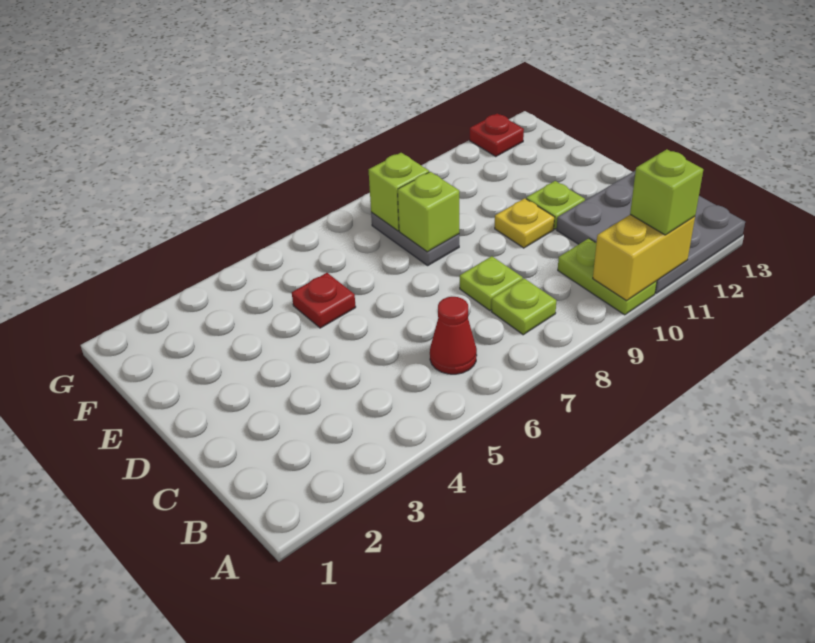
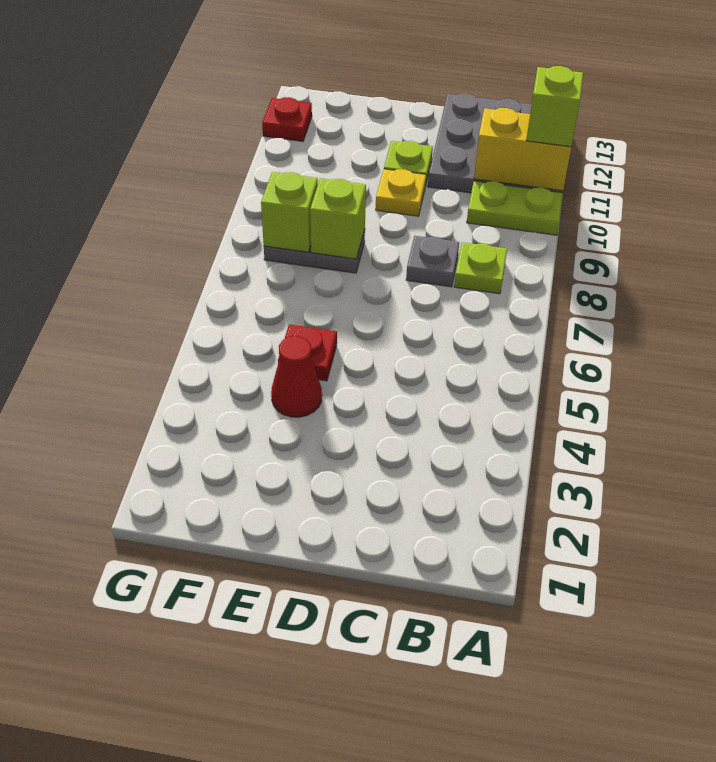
yellow 1x2 brick [593,215,695,301] -> yellow 1x2 brick turned to [474,108,571,191]
red 1x1 cone [430,297,477,374] -> red 1x1 cone moved to [271,336,322,417]
lime 1x1 plate [460,256,523,311] -> grey 1x1 plate [406,236,459,287]

